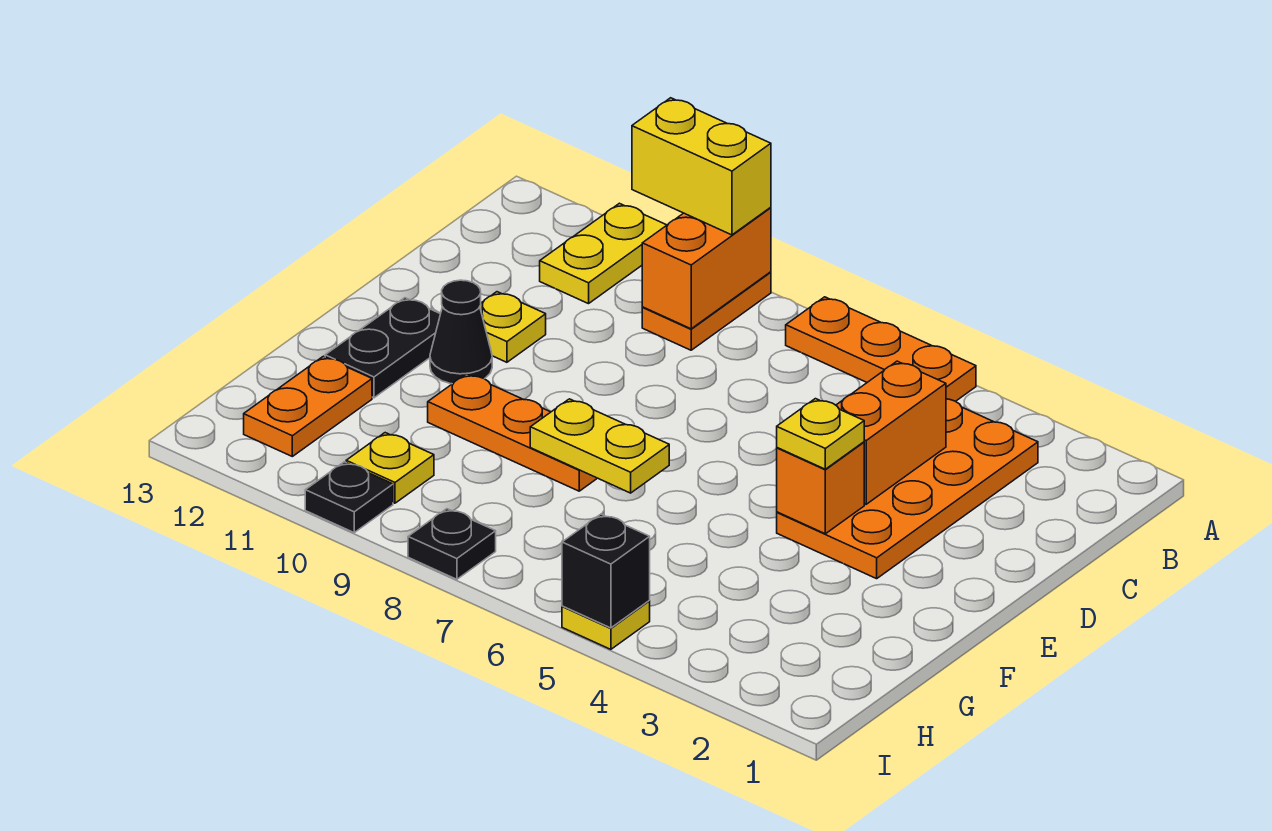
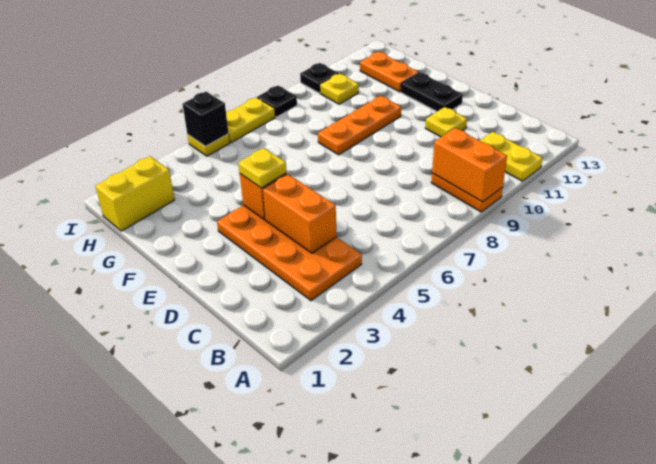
orange 1x3 plate [786,297,976,401] -> none
yellow 1x2 brick [632,98,771,235] -> yellow 1x2 brick moved to [95,156,175,231]
black 1x1 cone [430,280,492,384] -> none
yellow 1x2 plate [530,399,669,493] -> yellow 1x2 plate moved to [226,97,275,143]

